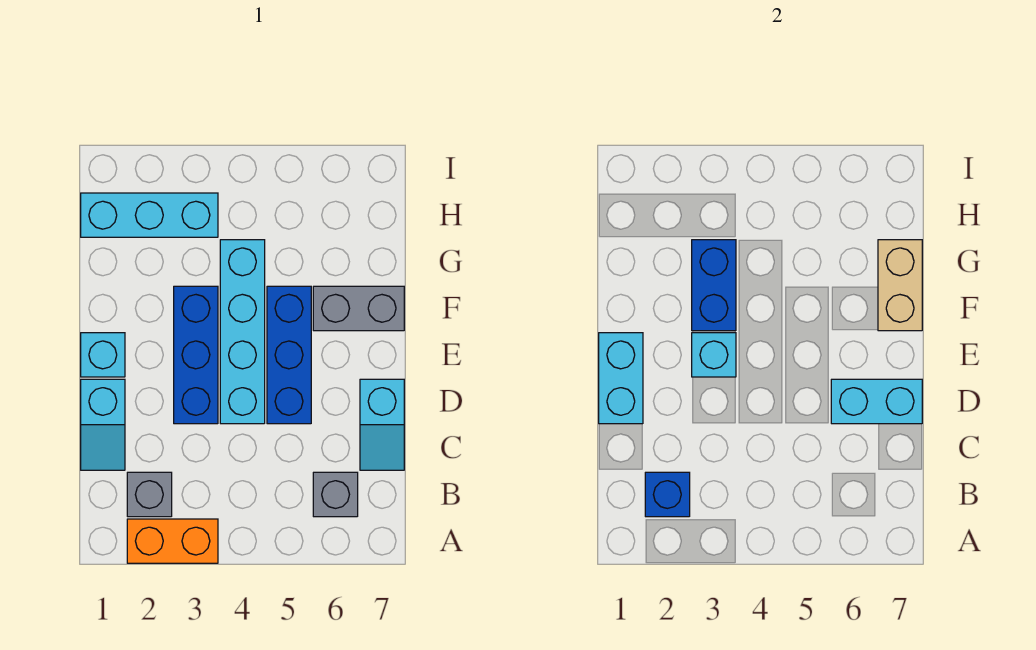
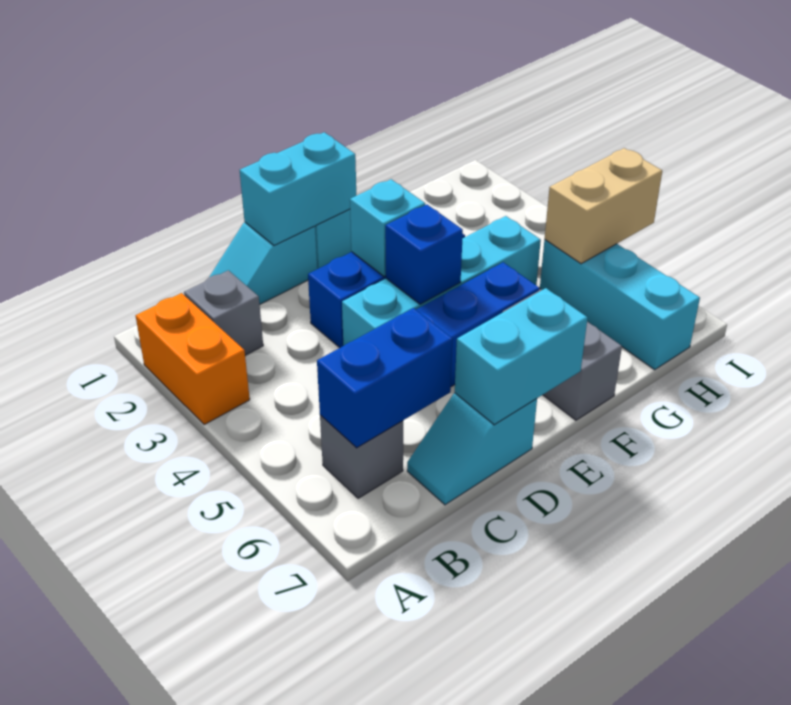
blue 1x1 brick [645,472,690,517] -> blue 1x1 brick moved to [385,205,463,304]
cyan 1x2 brick [831,379,922,424] -> cyan 1x2 brick turned to [455,288,588,425]
blue 1x2 brick [692,240,736,331] -> blue 1x2 brick moved to [317,308,453,448]
tan 1x2 brick [878,240,922,331] -> tan 1x2 brick moved to [545,148,662,264]
cyan 1x3 brick [81,193,218,237] -> cyan 1x3 brick moved to [540,240,700,370]

